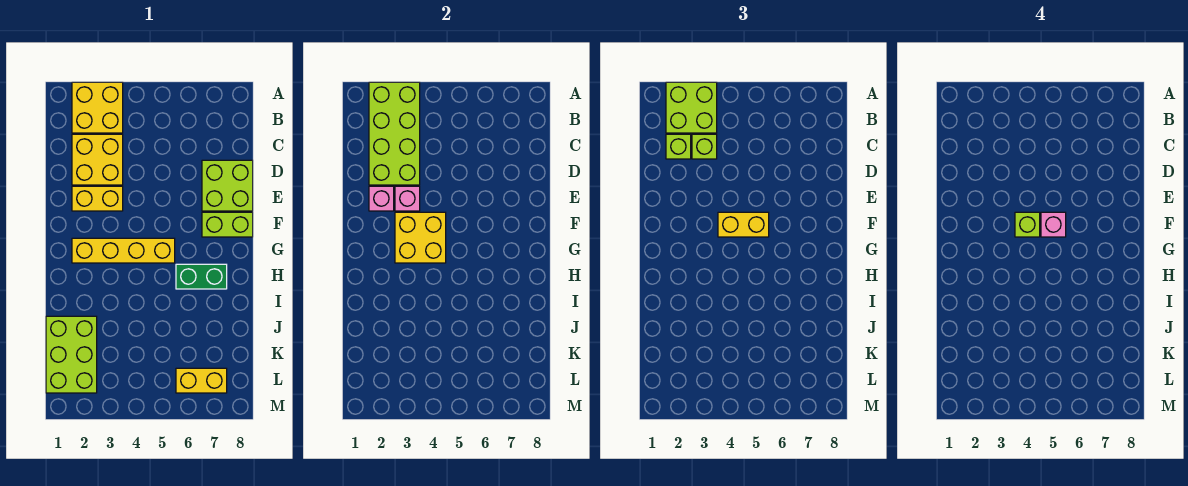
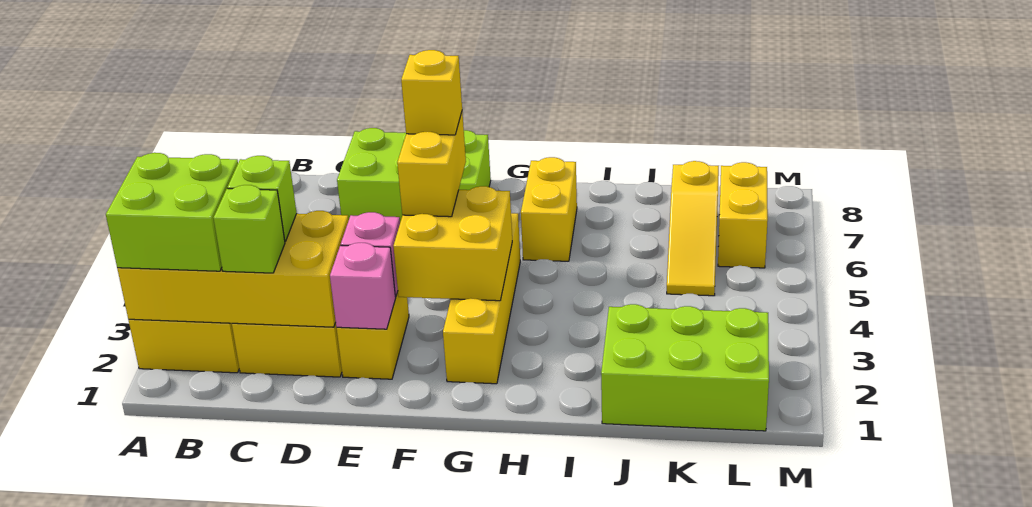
lime 2x4 brick [369,82,420,185] -> yellow 2x4 brick [117,211,349,327]
lime 1x1 brick [1015,212,1040,237] -> none
pink 1x1 brick [1041,212,1066,237] -> yellow 1x1 brick [401,50,462,135]
green 1x2 brick [176,264,227,289] -> yellow 1x2 brick [521,157,577,261]
none -> yellow 1x3 slope [667,161,719,296]

